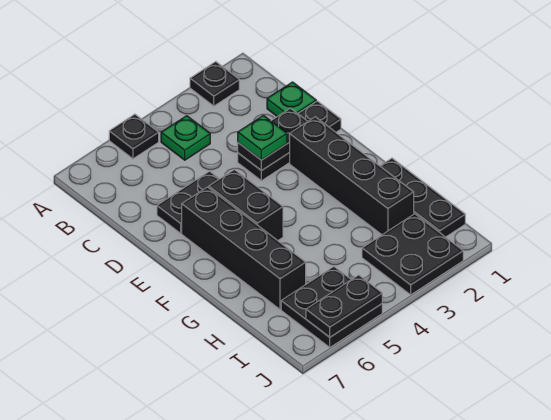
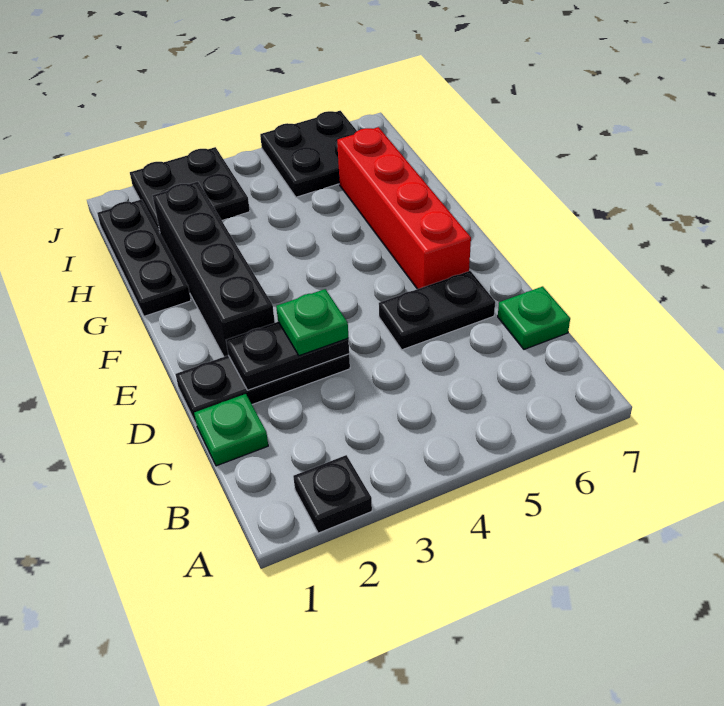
black 1x1 plate [109,114,159,159] -> none
green 1x1 plate [161,116,210,160] -> green 1x1 plate moved to [498,286,570,349]
black 1x2 brick [209,170,283,241] -> none
black 1x4 brick [182,187,306,309] -> red 1x4 brick [337,127,471,289]
black 1x2 plate [306,275,382,337] -> none

